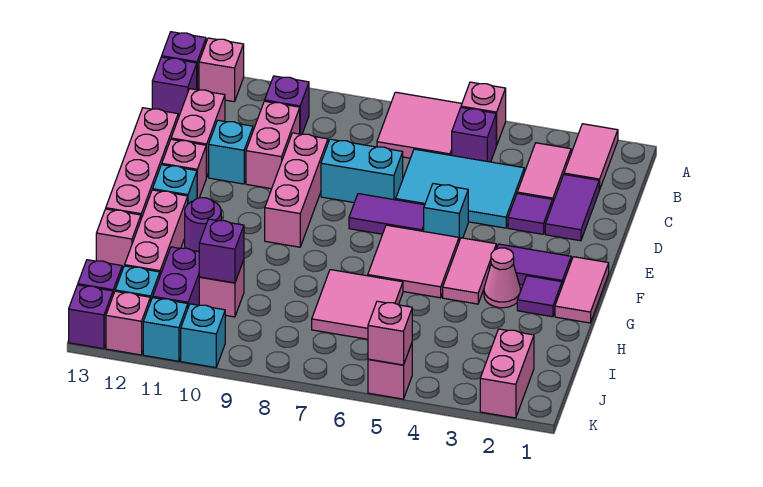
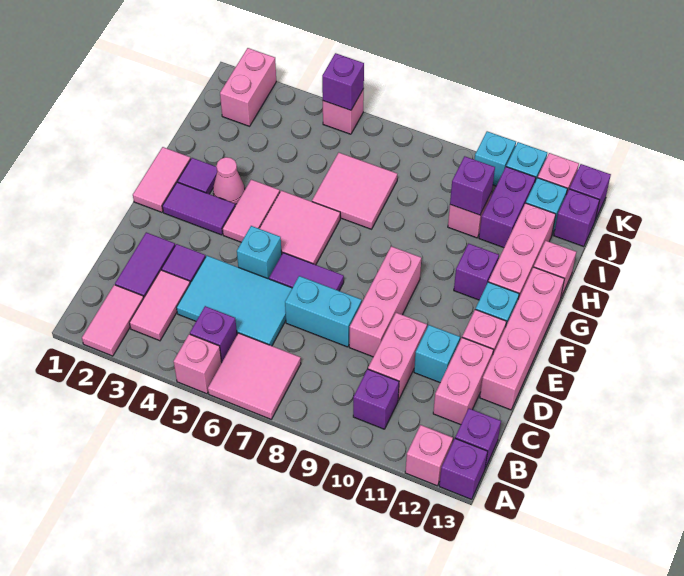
purple 1x1 round brick [185,198,221,252] -> purple 1x1 brick [454,244,499,300]
pink 1x1 brick [368,301,412,365] -> purple 1x1 brick [322,53,364,110]

